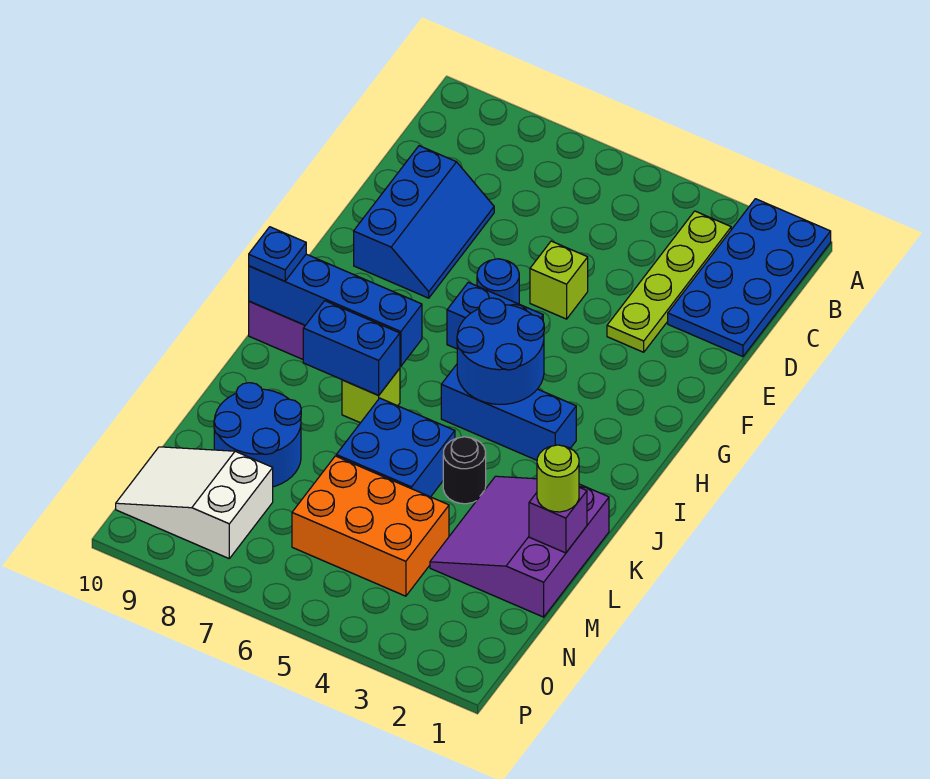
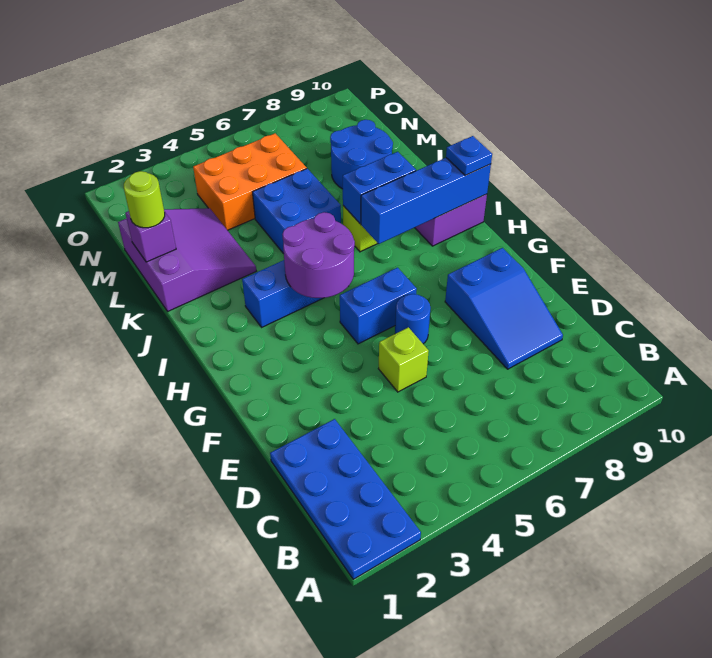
lime 1x4 plate [607,211,731,352] -> none
blue 2x3 slope [354,146,494,298] -> blue 2x3 slope turned to [445,248,563,369]
blue 2x2 round brick [457,298,544,404] -> purple 2x2 round brick [282,212,355,298]
black 1x1 round brick [443,437,486,504] -> none
white 2x3 slope [116,447,273,558] -> none

